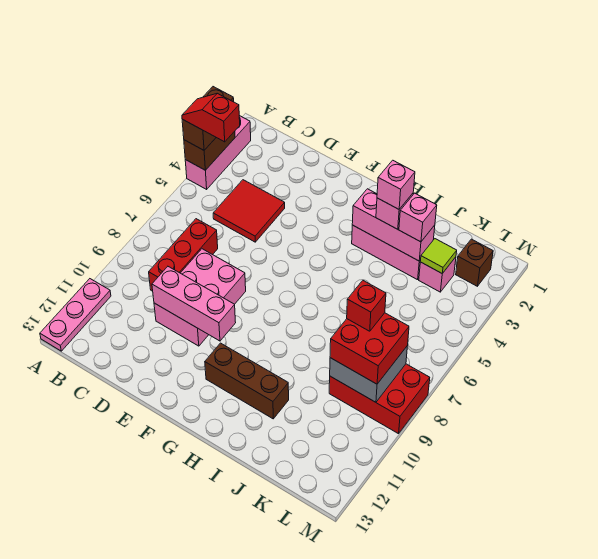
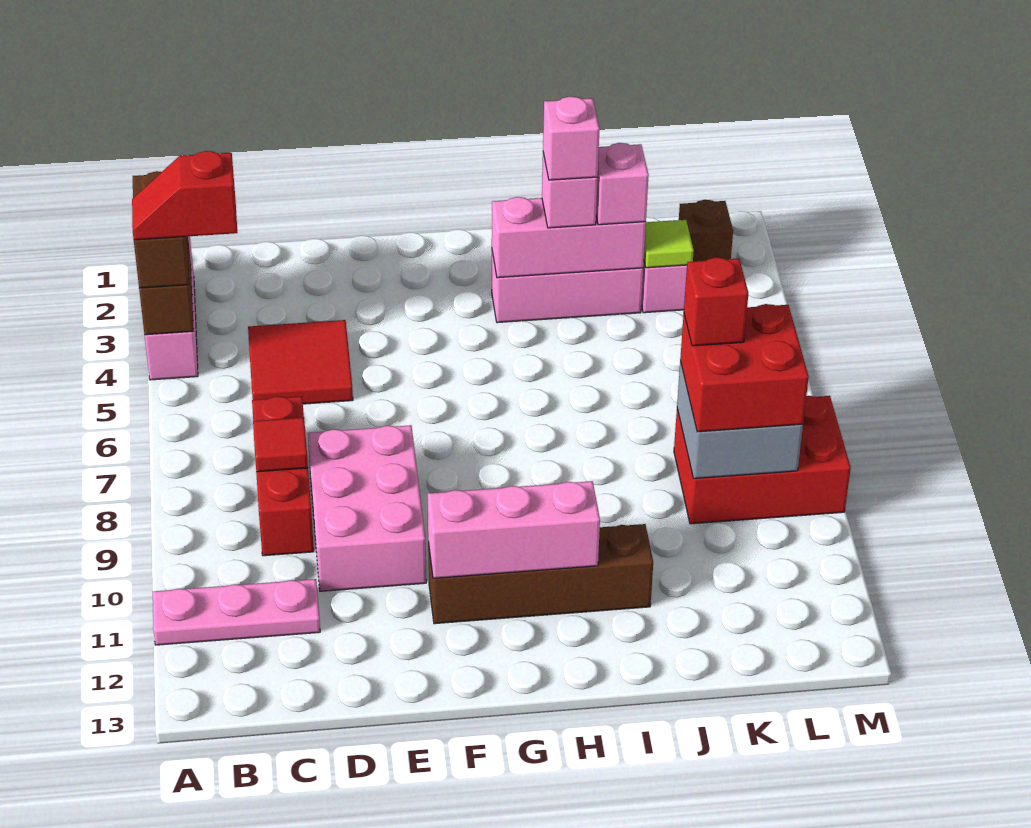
pink 1x3 plate [40,279,111,351] -> pink 1x3 plate turned to [153,579,320,645]
none -> red 1x1 tile [253,418,308,472]
pink 1x3 brick [152,267,236,341] -> pink 1x3 brick moved to [427,481,600,578]
brown 1x3 brick [205,343,289,419] -> brown 1x4 brick [428,524,653,624]

